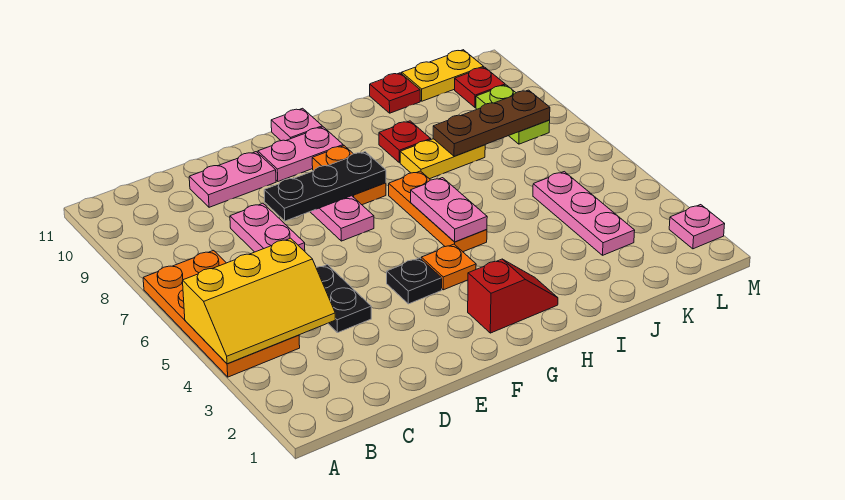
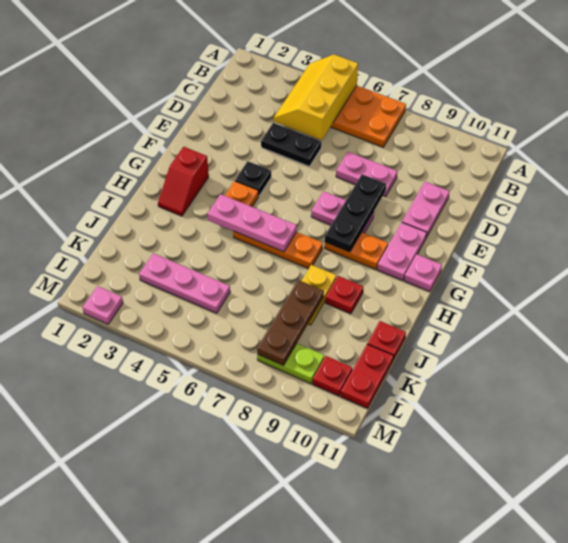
pink 1x2 plate [411,178,487,242] -> pink 1x3 plate [207,194,297,252]
yellow 1x2 plate [402,50,484,101] -> red 1x2 plate [341,344,393,408]

